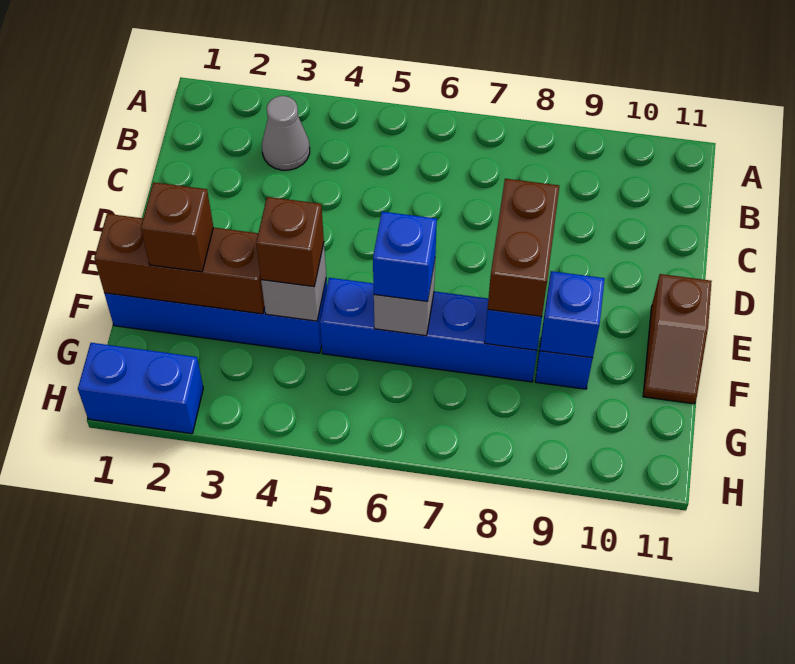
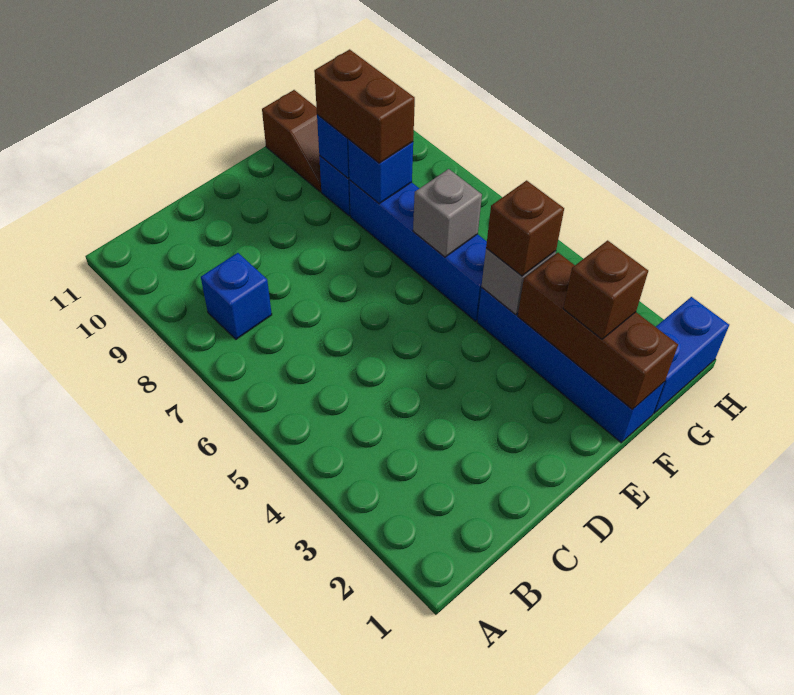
grey 1x1 cone [262,96,310,170] -> none
brown 1x2 brick [488,179,559,317] -> brown 1x2 brick turned to [314,49,415,163]
brown 1x2 slope [643,274,712,404] -> brown 1x2 slope turned to [262,90,321,192]
blue 1x1 brick [373,212,437,301] -> blue 1x1 brick moved to [201,253,272,339]
blue 1x2 brick [78,343,203,434] -> blue 1x2 brick turned to [653,297,729,413]

